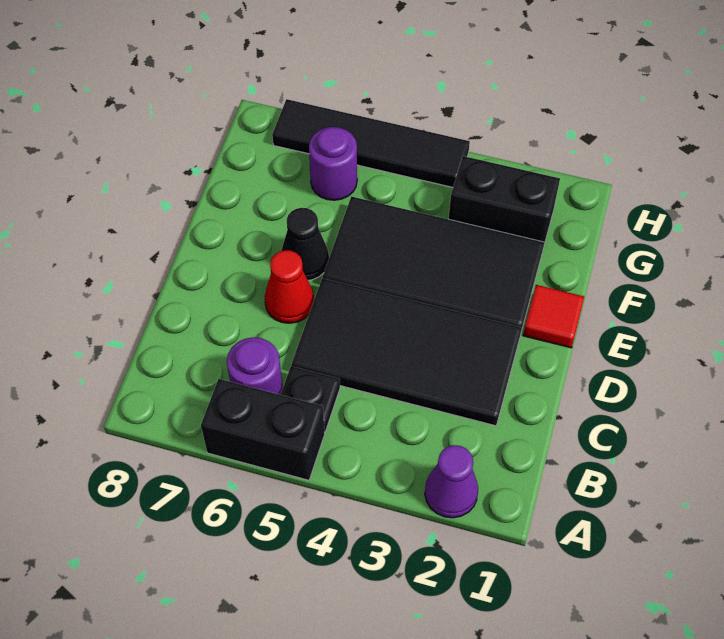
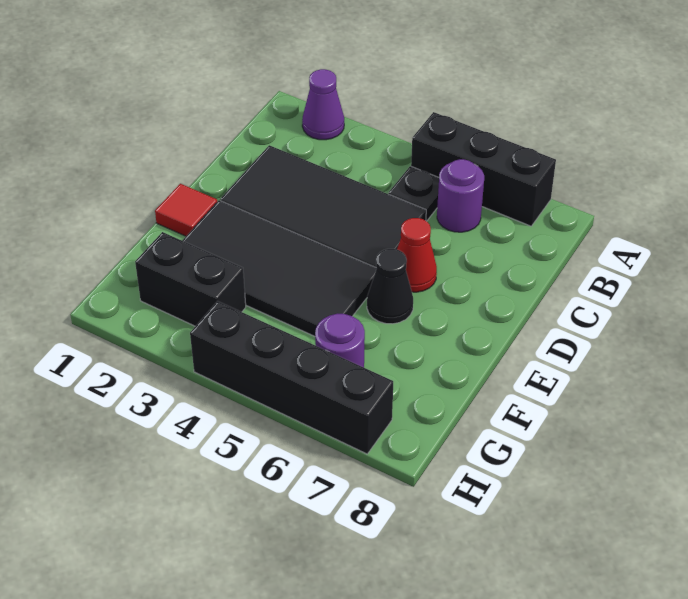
black 1x2 brick [201,379,325,480] -> black 1x3 brick [411,112,556,226]
black 1x4 tile [272,99,470,187] -> black 1x4 brick [190,301,393,454]

